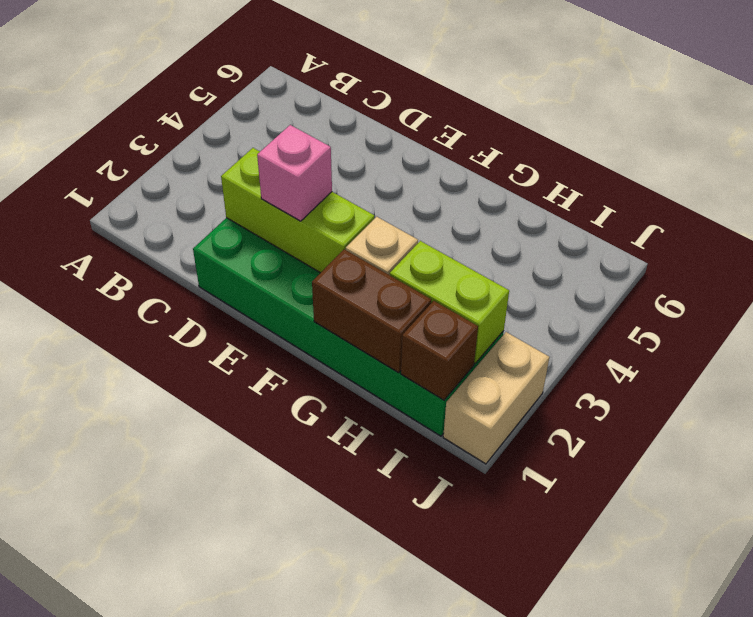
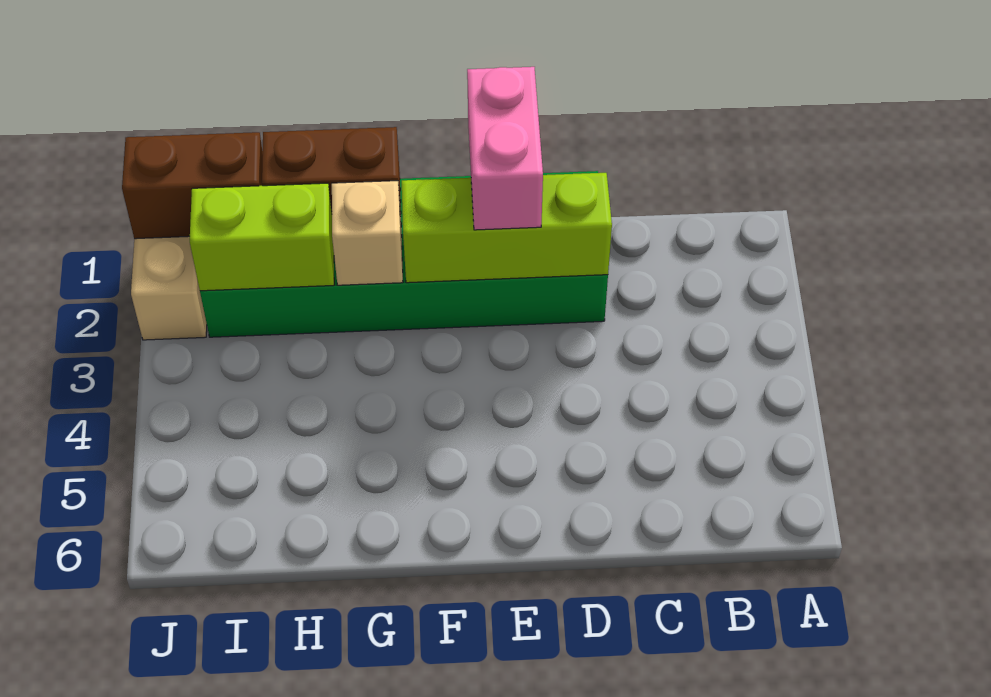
pink 1x1 brick [257,125,332,221] -> pink 1x2 brick [467,67,543,230]
brown 1x1 brick [401,301,478,400] -> brown 1x2 brick [122,132,263,239]

